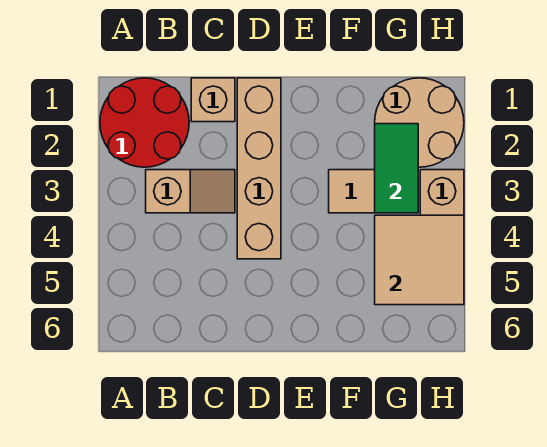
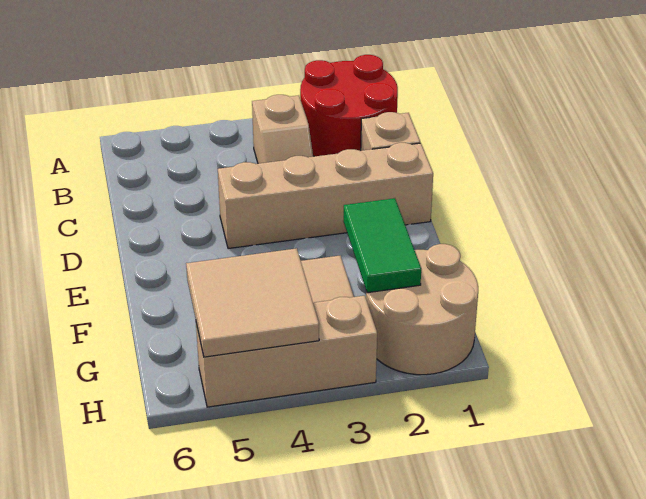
green 1x2 tile [375,124,418,213] -> green 1x2 tile turned to [343,198,421,293]

